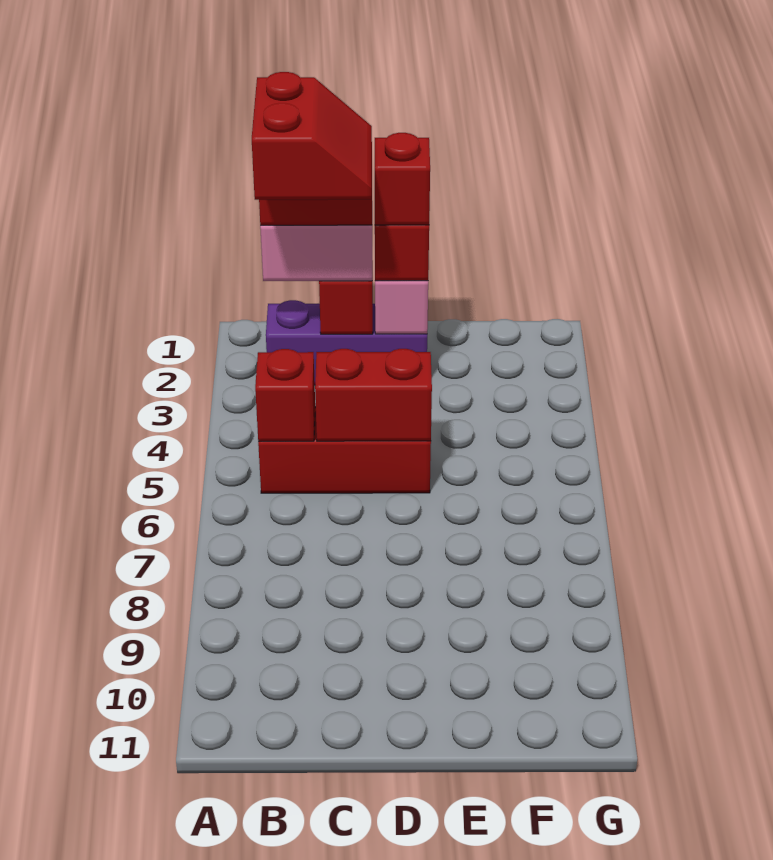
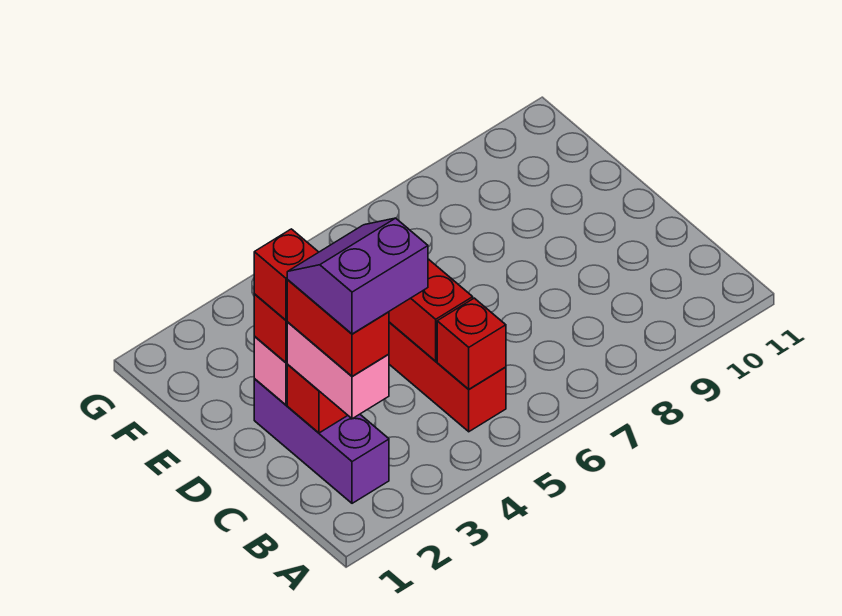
red 2x2 slope [252,72,372,200] -> purple 2x2 slope [287,218,428,334]

